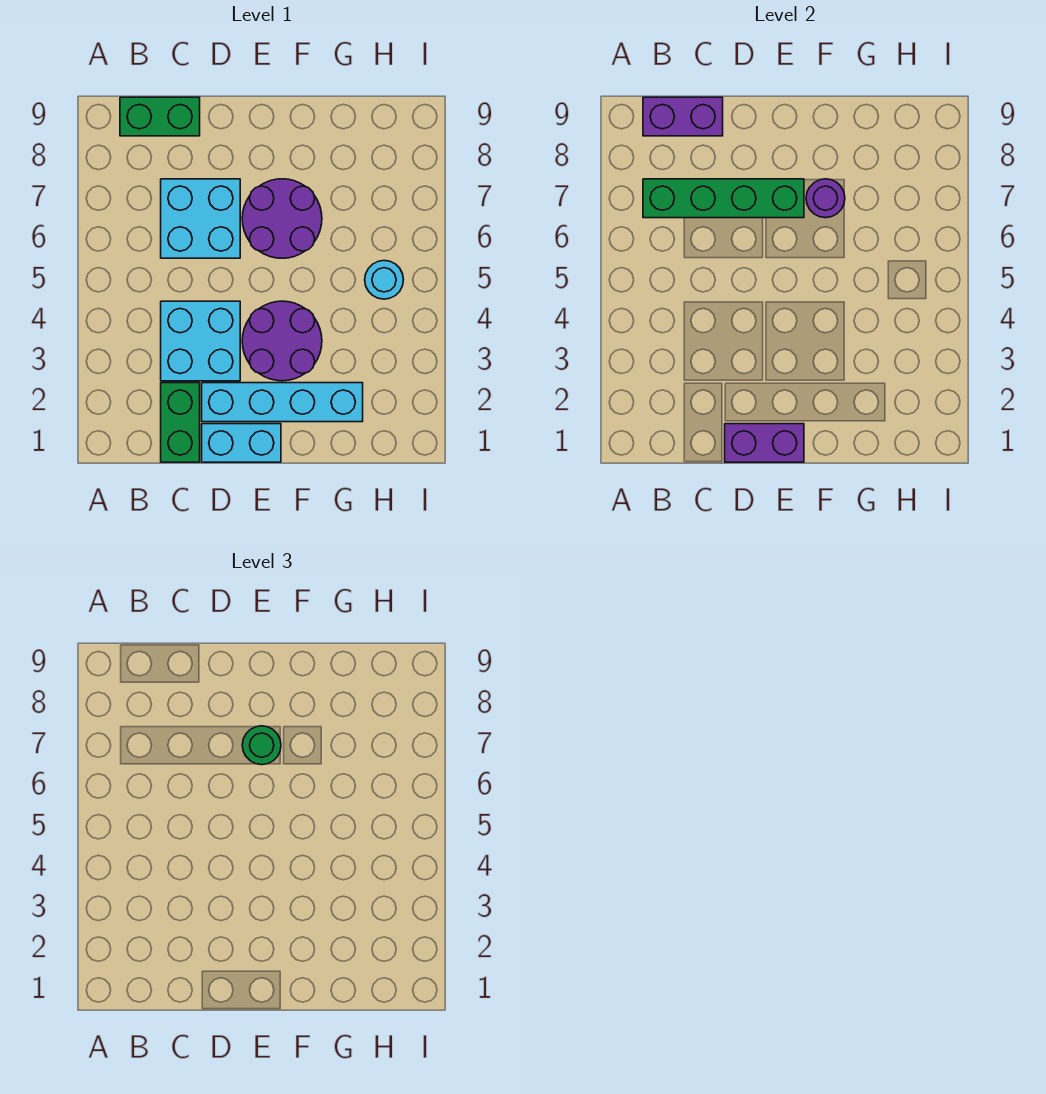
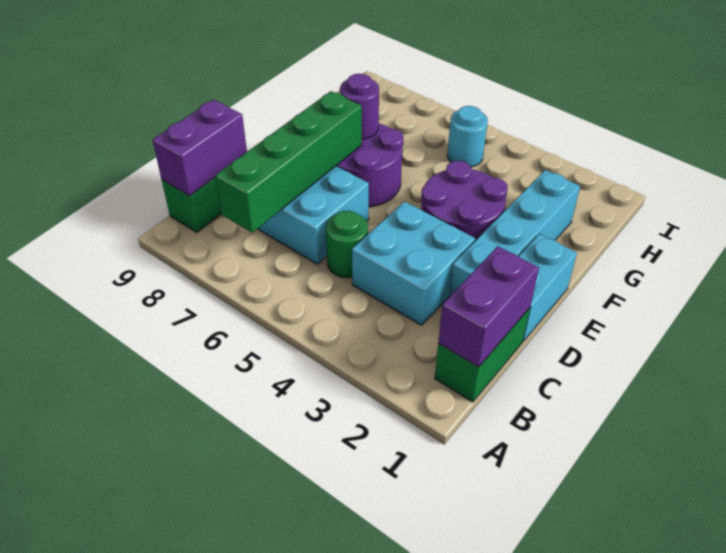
green 1x2 brick [161,383,200,462] -> green 1x2 brick turned to [435,308,530,402]
purple 1x2 brick [725,424,804,462] -> purple 1x2 brick moved to [438,246,539,367]
green 1x1 round brick [242,726,281,765] -> green 1x1 round brick moved to [326,211,368,278]

